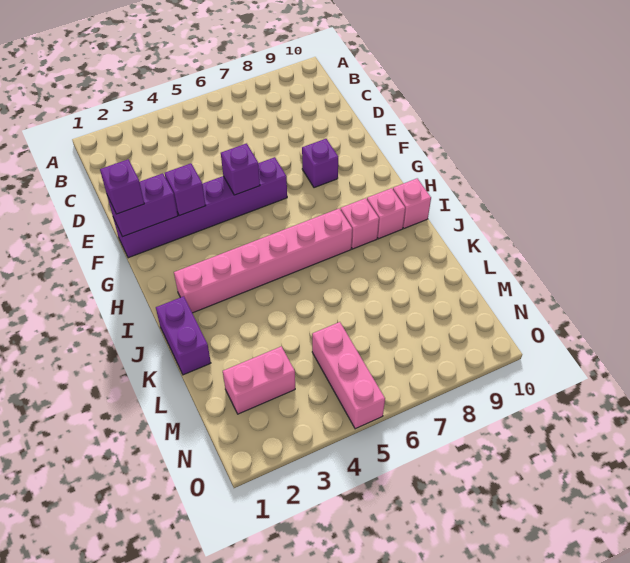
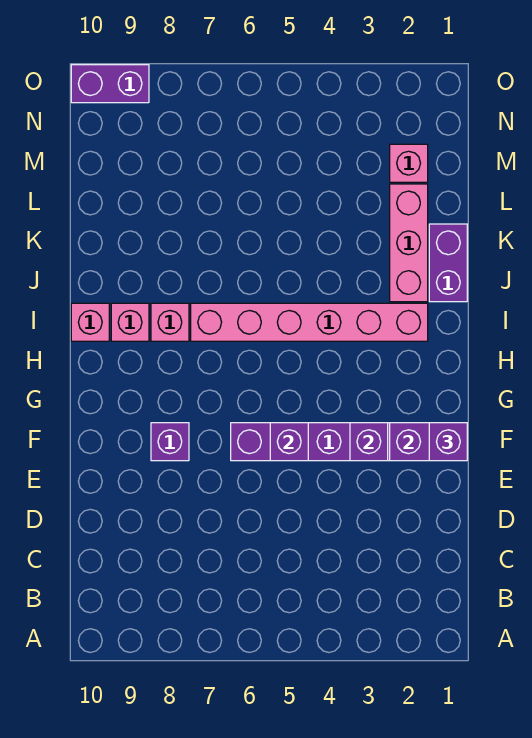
pink 1x2 brick [223,346,295,414] -> pink 1x1 brick [390,144,428,182]
pink 1x3 brick [312,322,385,429] -> pink 1x3 brick moved to [390,184,428,302]
none -> purple 1x2 brick [71,65,149,103]

